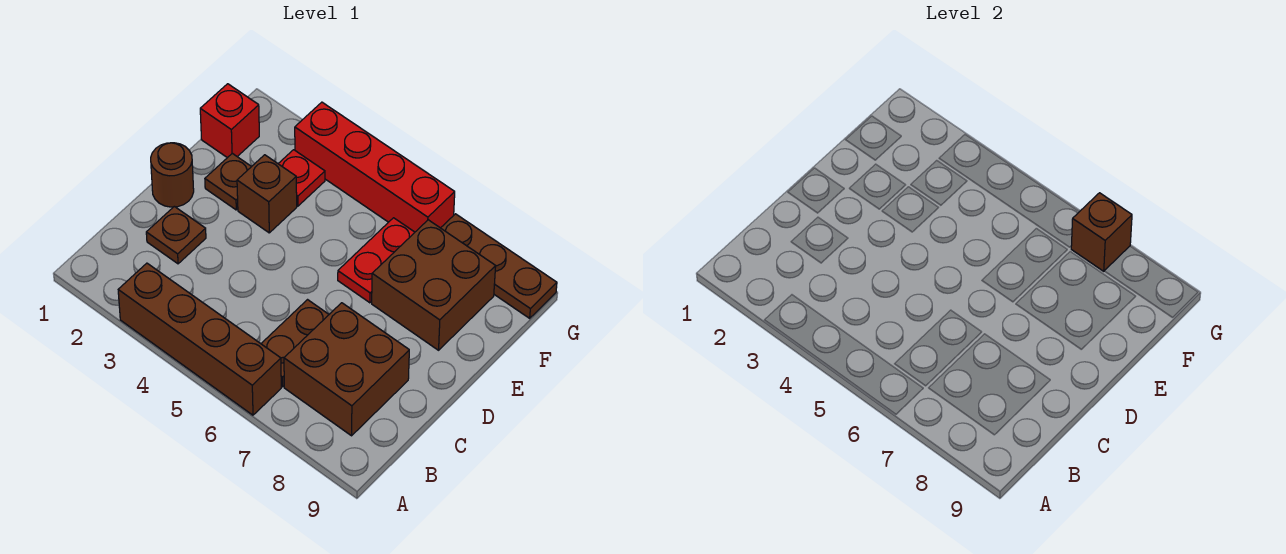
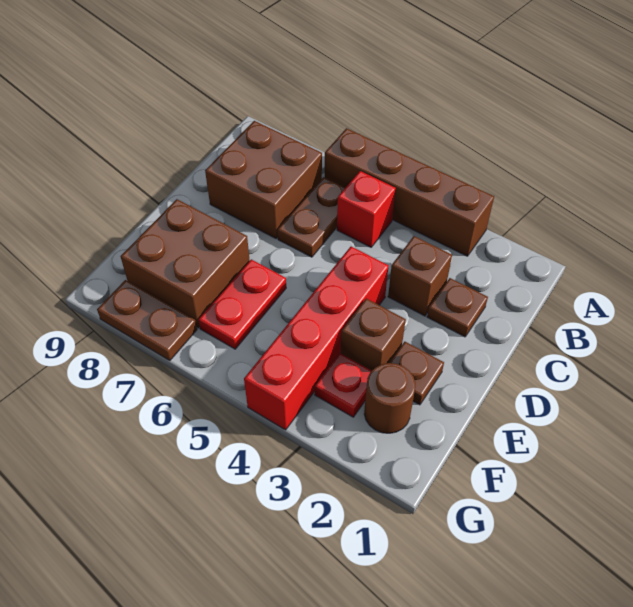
brown 1x1 round brick [151,143,194,207] -> brown 1x1 round brick moved to [364,363,415,433]
red 1x1 brick [200,84,259,158] -> red 1x1 brick moved to [337,171,396,247]
red 1x4 brick [295,102,455,232] -> red 1x4 brick turned to [244,247,388,430]
brown 1x3 plate [441,214,557,318] -> brown 1x2 plate [97,280,197,360]
brown 1x1 brick [1071,193,1132,271] -> brown 1x1 brick moved to [388,236,452,316]

